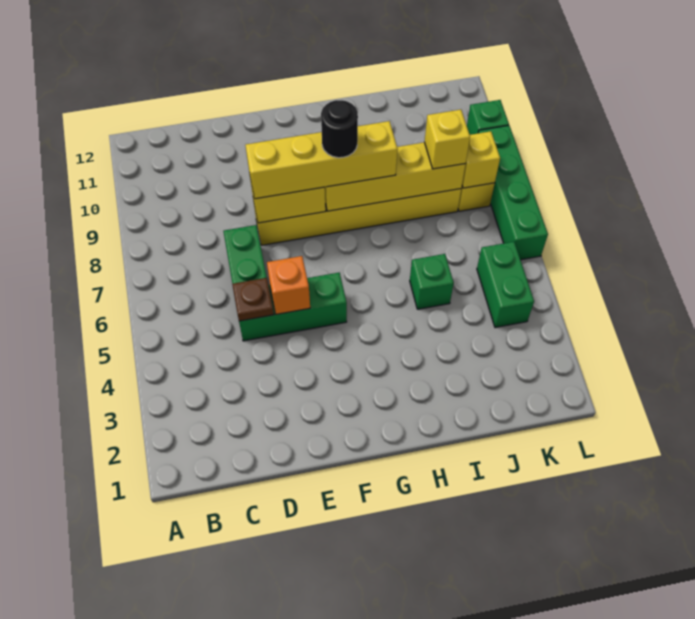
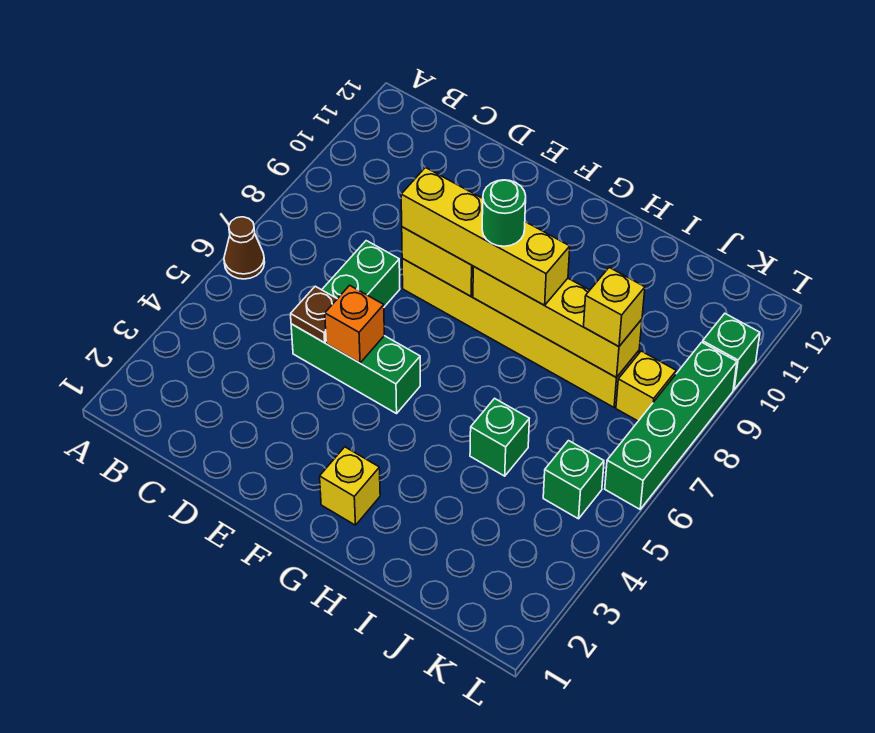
none -> brown 1x1 cone [224,217,265,279]
black 1x1 round brick [321,100,358,158] -> green 1x1 round brick [482,180,526,246]
green 1x2 brick [477,242,534,328] -> green 1x1 brick [543,441,604,519]
yellow 1x1 brick [462,131,500,188] -> yellow 1x1 brick moved to [320,447,380,525]

